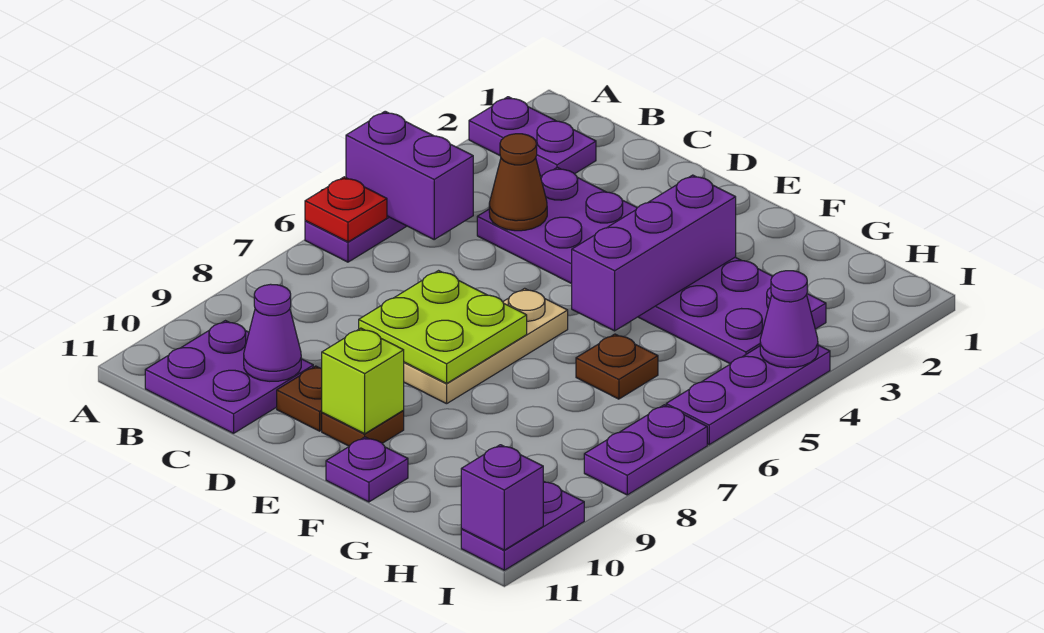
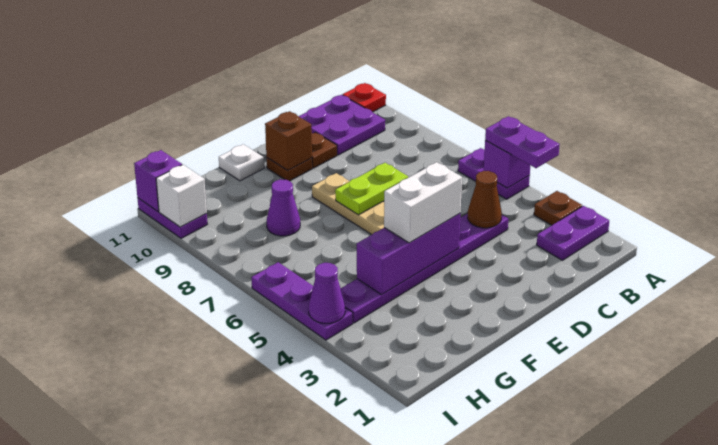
purple 1x2 brick [346,111,473,239] -> purple 1x1 brick [484,140,530,188]
red 1x1 plate [305,177,387,242] -> red 1x1 plate moved to [343,83,386,112]
purple 2x6 plate [477,167,826,364] -> purple 1x6 plate [341,214,508,323]
purple 1x1 cone [244,284,301,381] -> purple 1x1 cone moved to [267,179,300,236]
lime 2x2 plate [359,271,527,383] -> lime 1x2 plate [335,163,408,215]
none -> white 1x2 brick [384,162,462,243]
lime 1x1 brick [322,328,404,434] -> brown 1x1 brick [265,111,312,170]
purple 1x3 brick [572,175,736,331] -> purple 1x3 brick turned to [357,214,460,295]
purple 1x1 plate [326,437,408,502] -> white 1x1 plate [219,144,265,181]
brown 1x1 plate [576,334,658,399] -> brown 1x1 plate moved to [534,191,582,225]
purple 1x2 plate [584,405,707,495] -> purple 1x2 plate moved to [485,116,560,168]
none -> white 1x1 brick [156,165,207,227]

